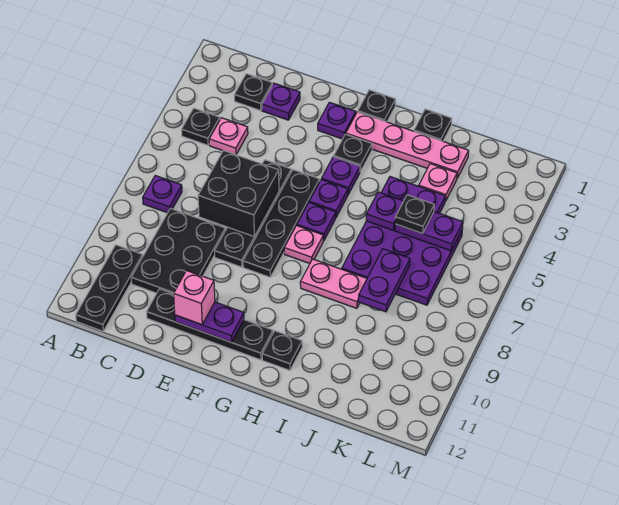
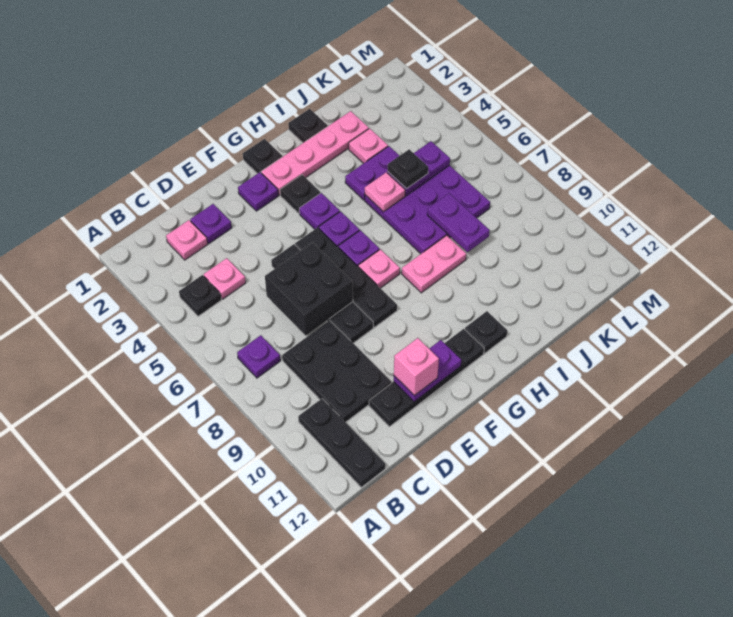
black 1x1 plate [234,74,272,110] -> pink 1x1 plate [166,220,208,260]
purple 1x1 plate [366,192,403,230] -> pink 1x1 plate [365,172,405,212]

